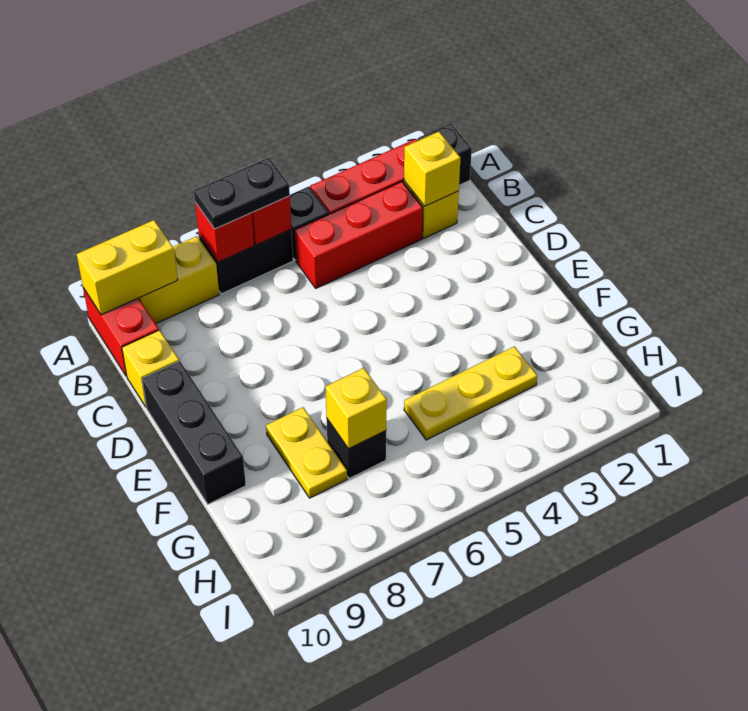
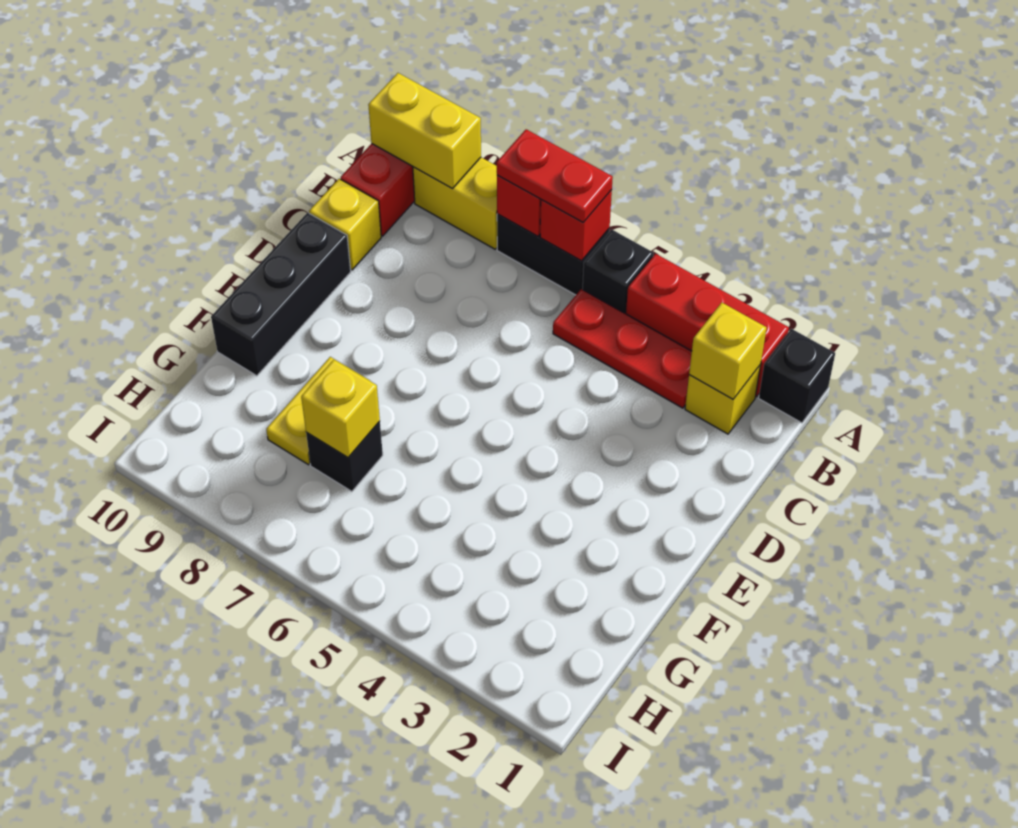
black 1x2 plate [194,158,290,229] -> red 1x2 plate [497,129,613,223]
red 1x3 brick [294,182,423,288] -> red 1x3 plate [553,289,692,408]
yellow 1x3 plate [404,346,537,440] -> none

